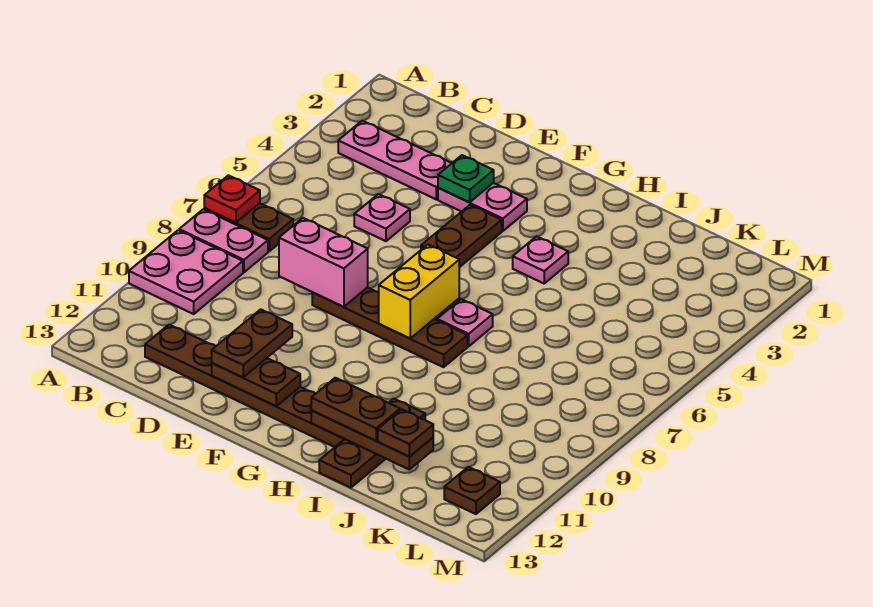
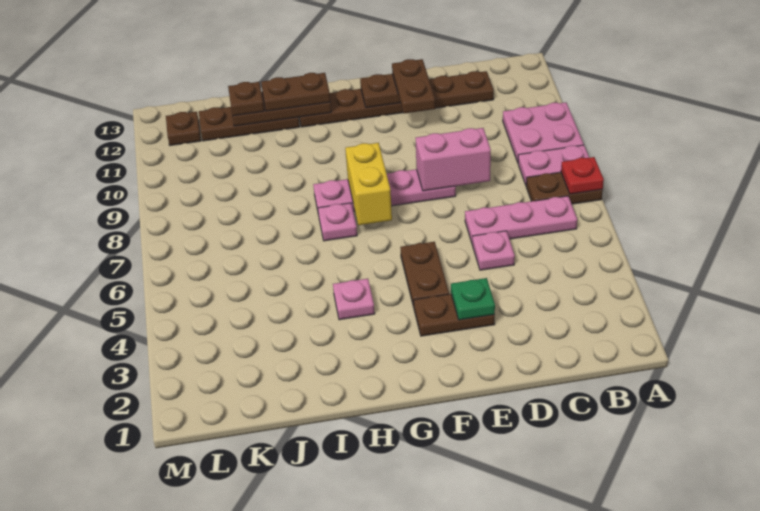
pink 1x3 plate [338,121,452,199] -> pink 1x3 plate moved to [465,196,577,245]
pink 1x2 plate [438,183,527,231] -> brown 1x2 plate [414,294,495,336]
brown 1x4 plate [312,287,468,367] -> pink 1x4 plate [313,169,456,211]
brown 1x3 plate [319,399,425,488] -> brown 1x3 plate turned to [199,107,300,141]

